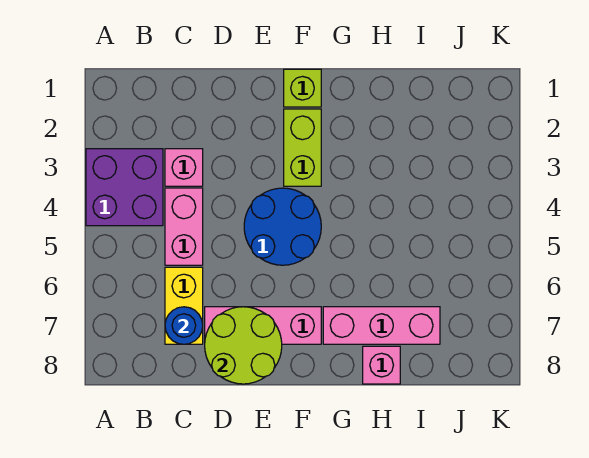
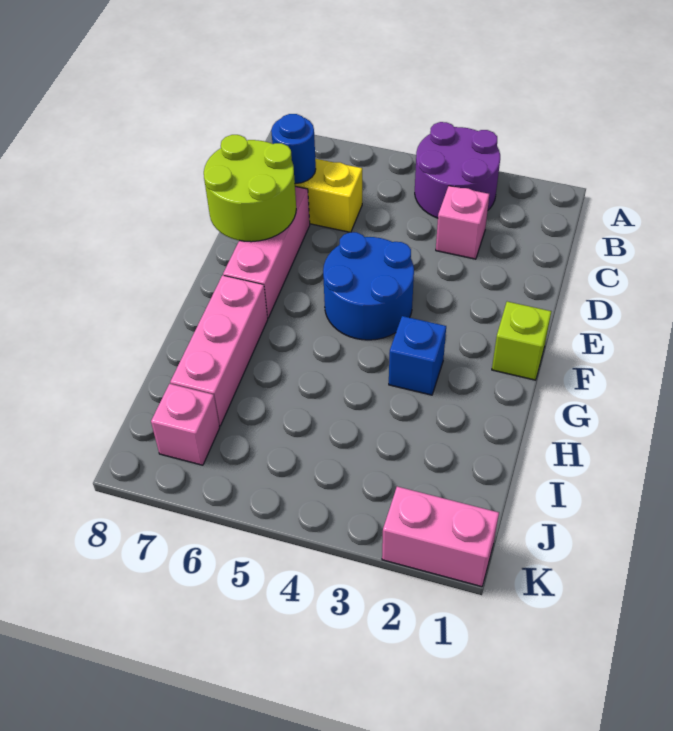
purple 2x2 brick [86,149,163,226] -> purple 2x2 round brick [415,122,500,218]
pink 1x2 brick [165,188,203,265] -> pink 1x2 brick moved to [382,487,499,587]
lime 1x2 brick [284,109,321,186] -> none
none -> blue 1x1 brick [389,316,446,395]
pink 1x1 brick [363,346,400,384] -> pink 1x1 brick moved to [151,384,220,465]

